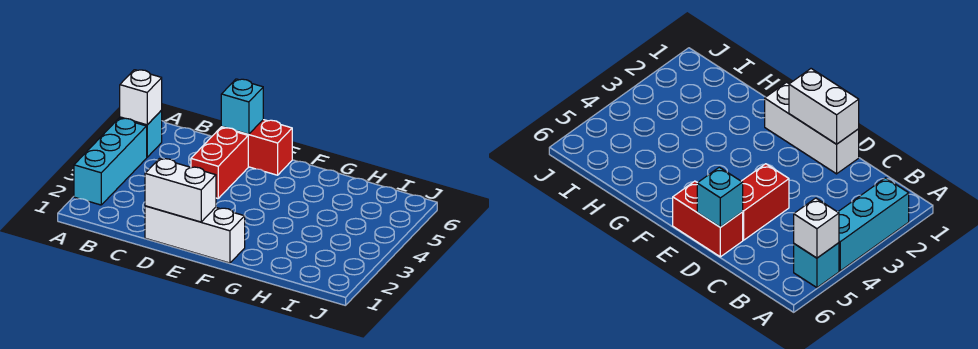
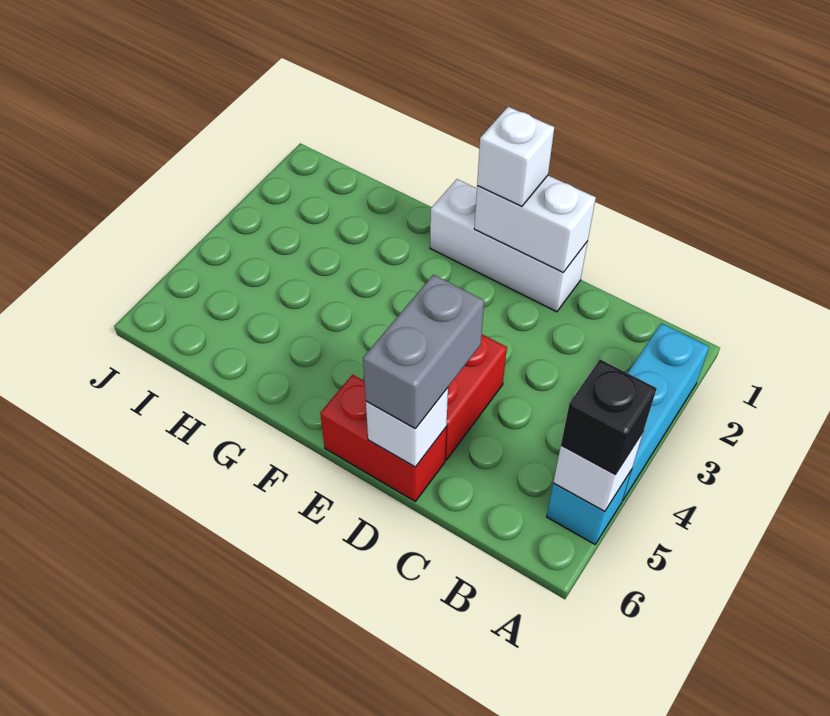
none -> black 1x1 brick [561,359,657,474]
none -> grey 1x2 brick [363,275,484,429]
cyan 1x1 brick [221,79,263,134] -> white 1x1 brick [366,388,448,467]
none -> white 1x1 brick [477,107,554,207]

